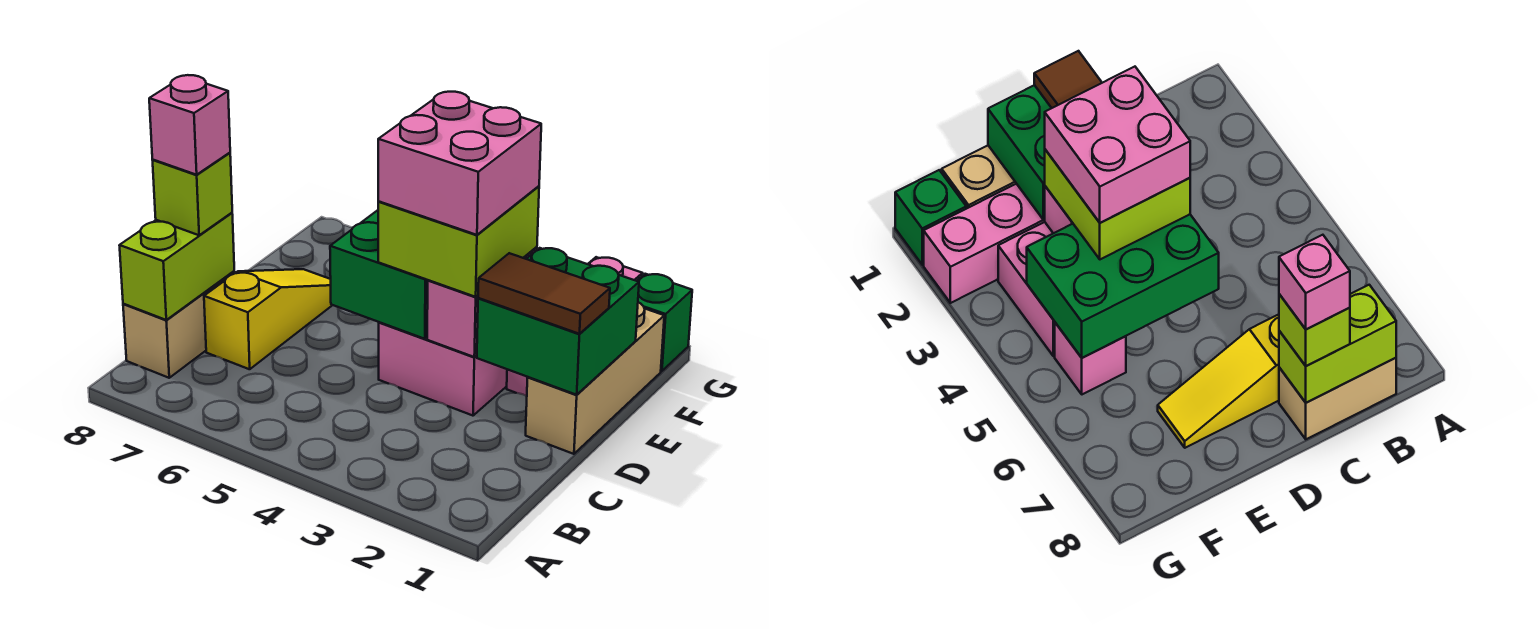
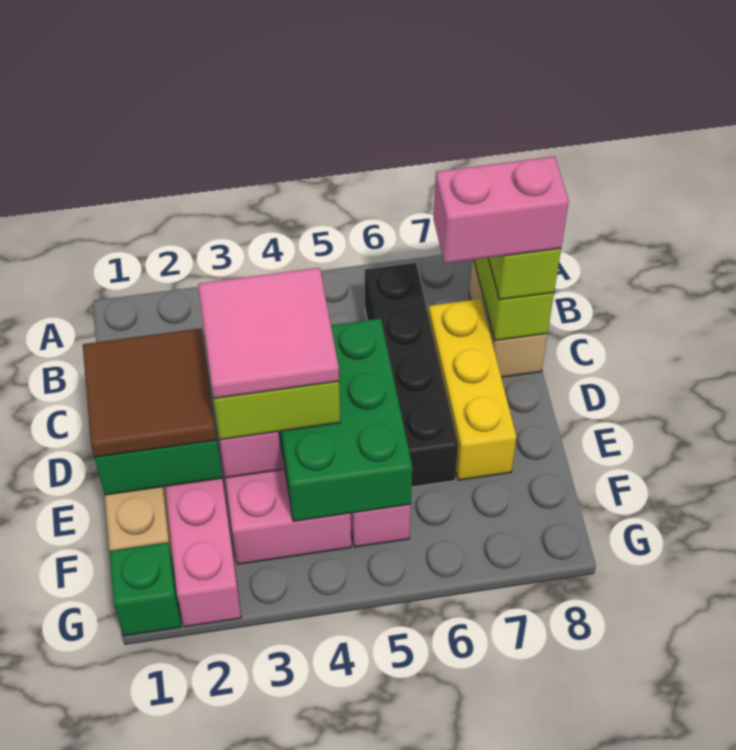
none -> black 1x4 brick [365,263,459,487]
yellow 1x3 slope [204,269,332,369] -> yellow 1x3 brick [428,299,516,480]
pink 1x1 brick [149,75,230,175] -> pink 1x2 brick [434,156,569,264]
brown 1x2 tile [478,253,610,334] -> brown 2x2 tile [83,328,217,457]
pink 2x2 brick [378,92,541,235] -> pink 2x2 tile [198,268,339,398]

